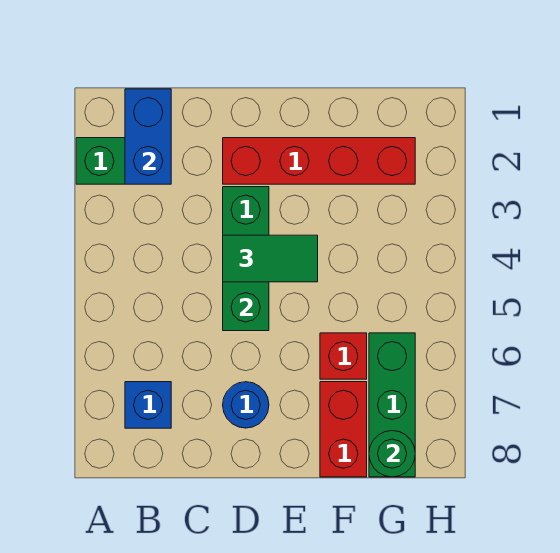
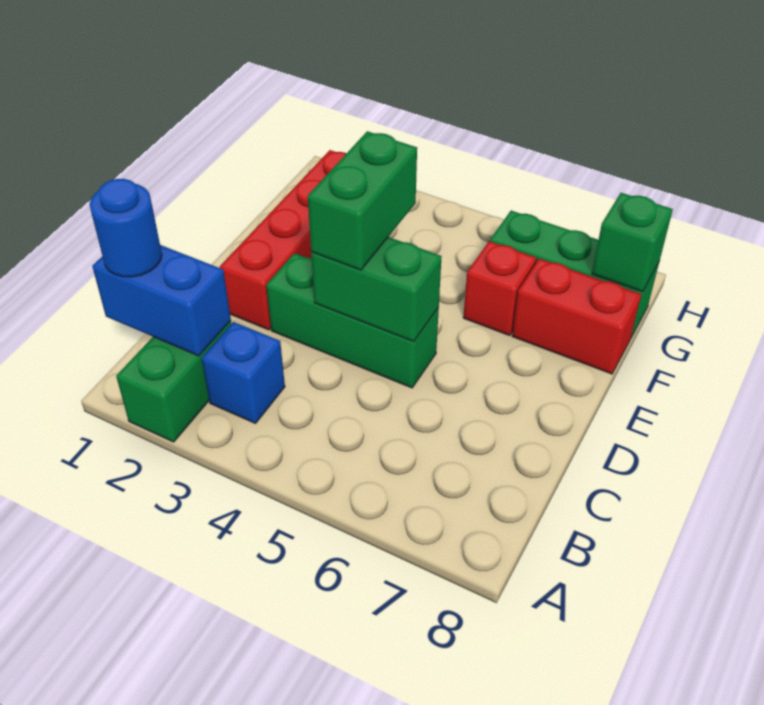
blue 1x1 brick [125,382,171,428] -> blue 1x1 brick moved to [202,322,285,423]
green 1x2 tile [223,235,318,282] -> green 1x2 brick [308,131,417,270]
blue 1x1 round brick [223,382,269,428] -> blue 1x1 round brick moved to [90,179,162,277]
green 1x1 round brick [369,431,415,477] -> green 1x1 brick [592,193,673,292]

